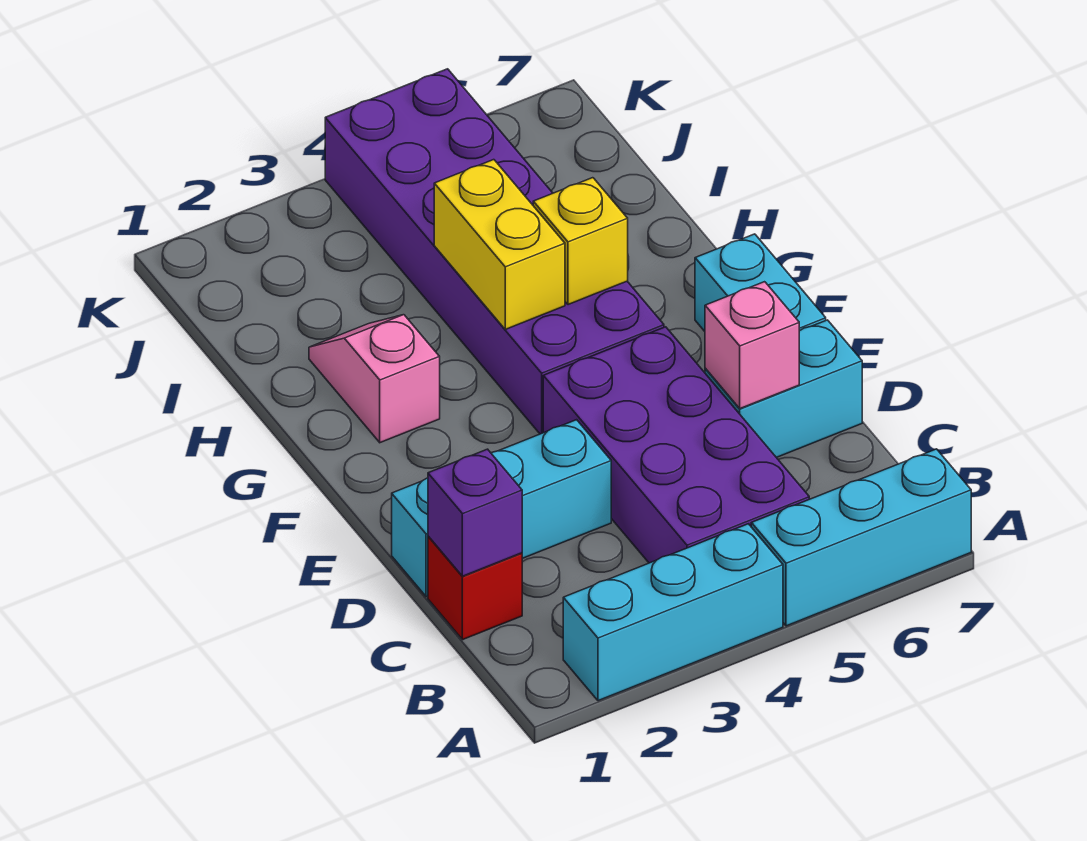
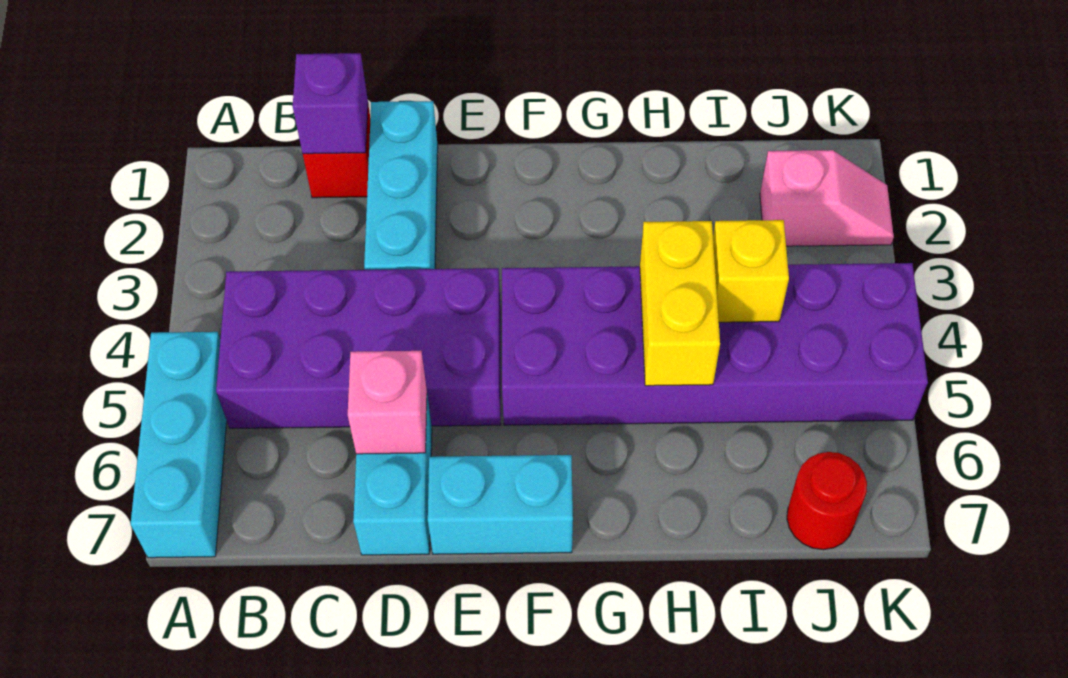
cyan 1x3 brick [563,524,783,701] -> none
pink 1x2 slope [309,315,440,443] -> pink 1x2 slope moved to [760,150,894,246]
yellow 1x2 brick [434,160,565,329] -> yellow 1x2 brick turned to [640,221,720,386]
yellow 1x1 brick [533,178,628,305] -> yellow 1x1 brick moved to [713,220,789,322]
none -> red 1x1 round brick [787,452,867,550]

